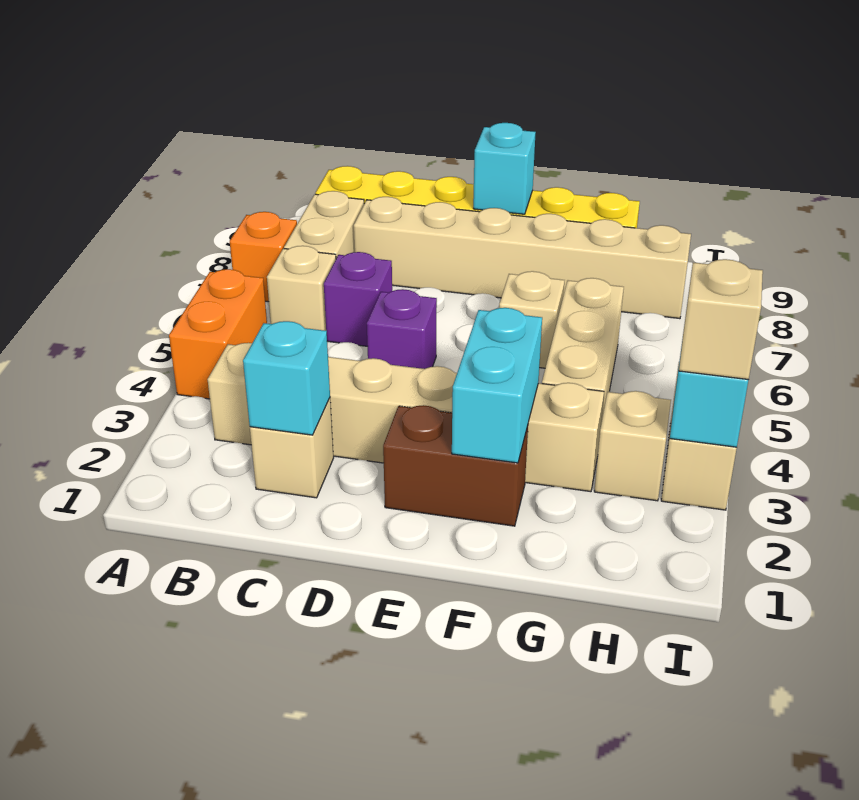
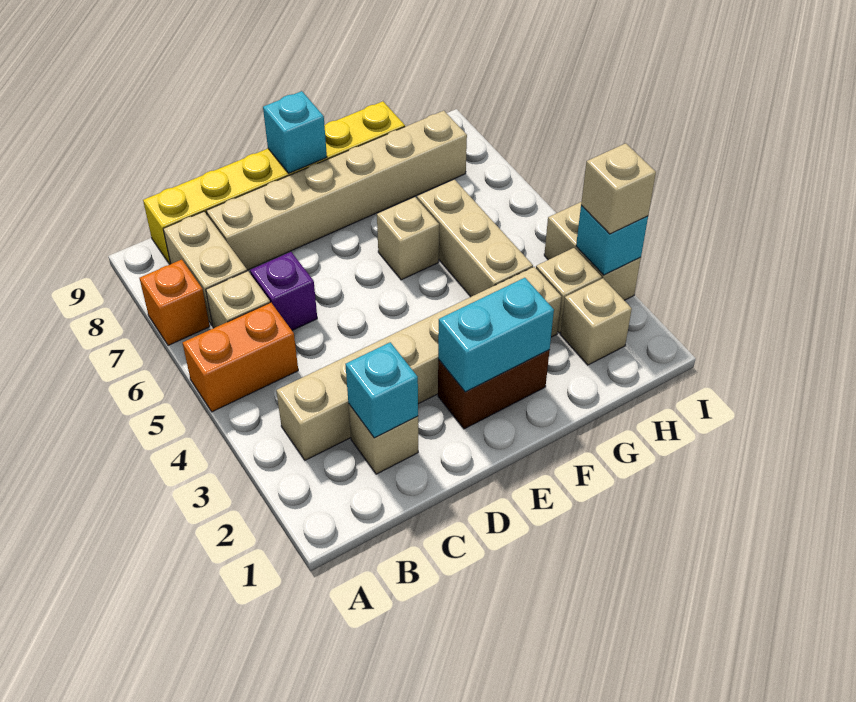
orange 1x2 brick [169,269,267,399] -> orange 1x2 brick turned to [183,302,298,412]
purple 1x1 brick [367,289,437,369] -> none
cyan 1x2 brick [452,308,542,463] -> cyan 1x2 brick turned to [438,278,554,392]
none -> tan 1x1 brick [560,278,632,365]

